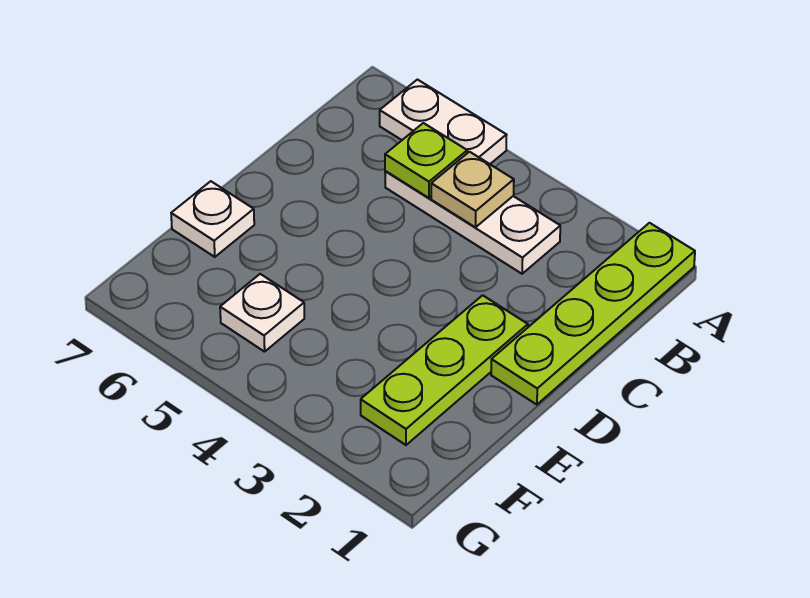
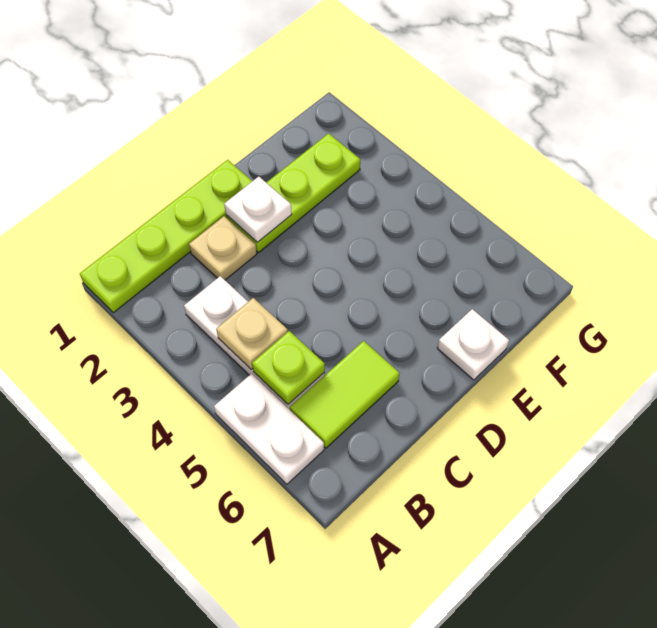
none -> lime 1x2 tile [290,341,399,448]
none -> tan 1x1 plate [189,216,257,280]
white 1x1 plate [220,274,304,352] -> white 1x1 plate moved to [224,177,292,242]

